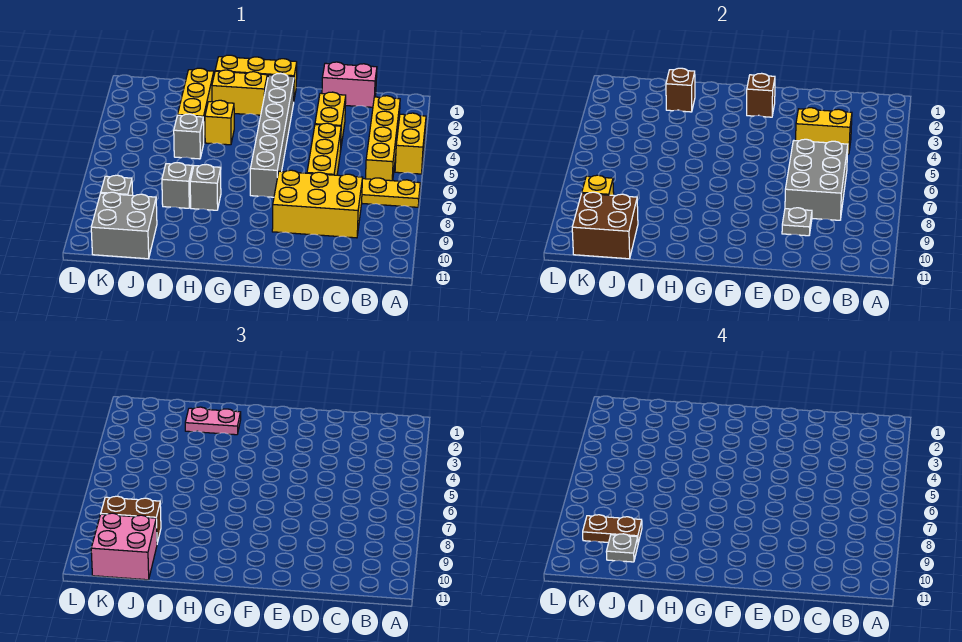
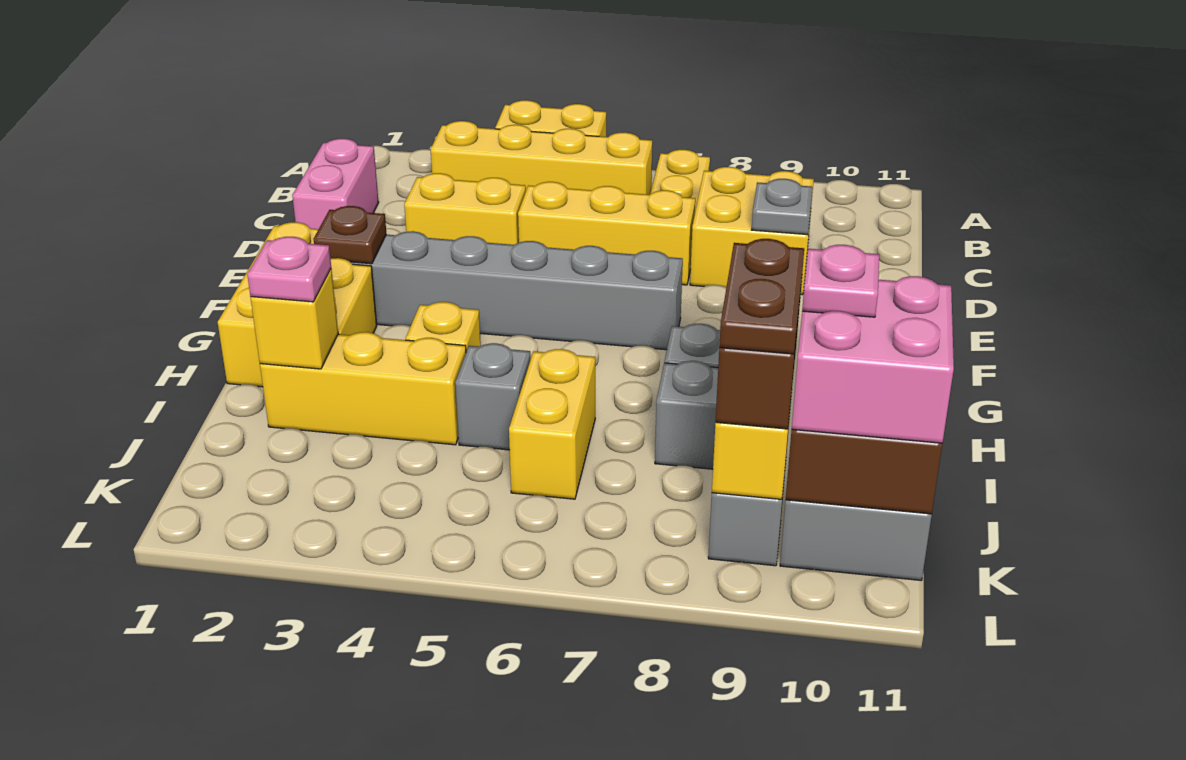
yellow 1x2 brick [796,108,852,154] -> yellow 1x2 brick moved to [509,349,595,499]
grey 2x3 brick [785,139,848,220] -> none
yellow 2x3 brick [272,170,363,238] -> yellow 2x2 brick [690,167,814,295]
brown 1x1 brick [747,73,775,117] -> brown 1x1 plate [314,206,386,264]
pink 1x2 plate [185,407,241,435] -> pink 1x1 plate [247,237,331,302]
brown 1x1 brick [666,68,695,112] -> yellow 1x1 brick [251,269,338,369]
grey 1x1 plate [606,534,638,562] -> pink 1x1 plate [802,245,879,317]

